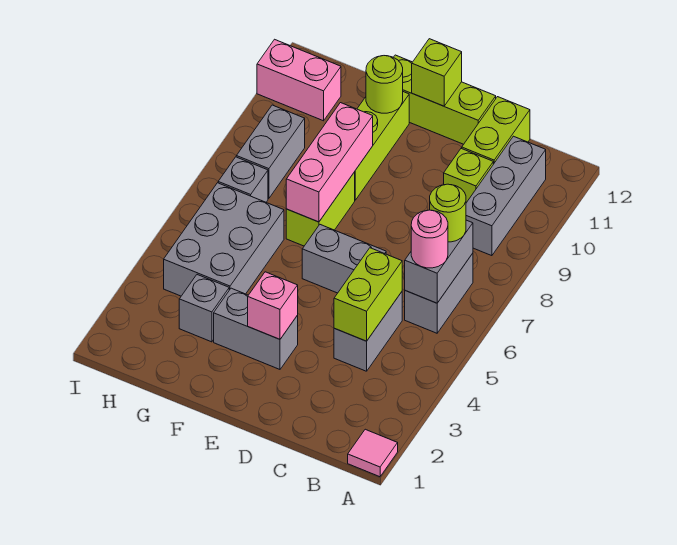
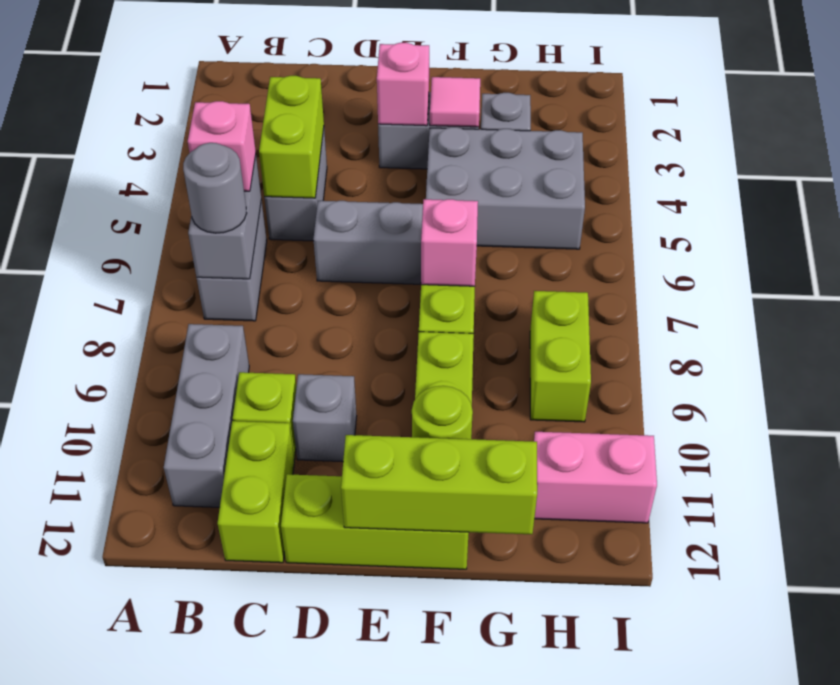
pink 1x1 tile [348,429,398,477] -> pink 1x1 tile moved to [430,77,480,127]
pink 1x1 round brick [411,210,448,268] -> pink 1x1 brick [188,101,256,191]
lime 1x1 round brick [430,184,466,242] -> grey 1x1 round brick [183,143,247,233]
lime 1x1 brick [412,39,462,106] -> lime 1x3 brick [341,435,537,534]
pink 1x3 brick [286,103,373,222] -> pink 1x1 brick [421,199,478,286]
grey 2x3 brick [164,183,284,296] -> grey 2x3 brick turned to [426,127,585,249]
grey 1x1 brick [218,157,268,202] -> grey 1x1 brick moved to [293,374,357,462]
grey 1x2 brick [236,105,305,198] -> lime 1x2 brick [530,291,591,422]

